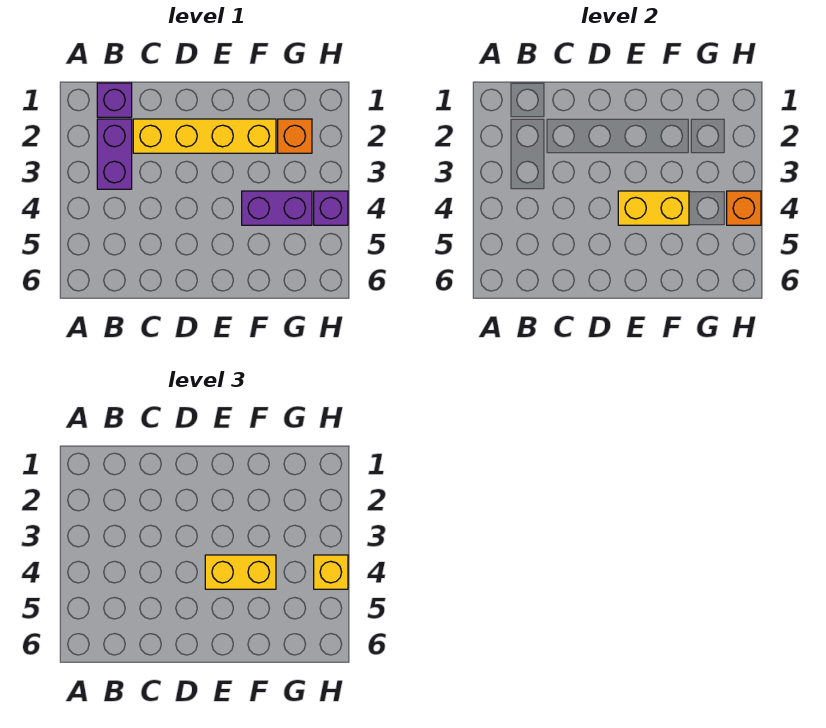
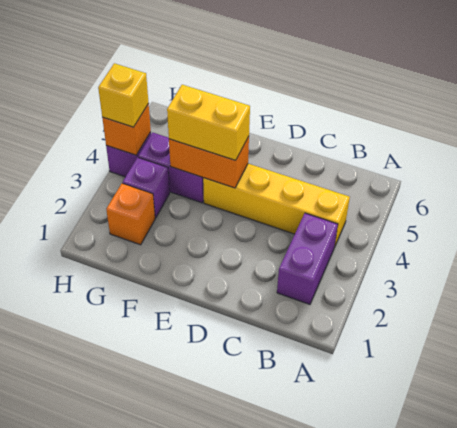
purple 1x1 brick [97,83,132,117] -> purple 1x1 brick moved to [123,157,170,218]
yellow 1x4 brick [133,119,276,153] -> yellow 1x4 brick moved to [203,164,350,246]
yellow 1x2 brick [618,191,689,225] -> orange 1x2 brick [169,136,249,188]

